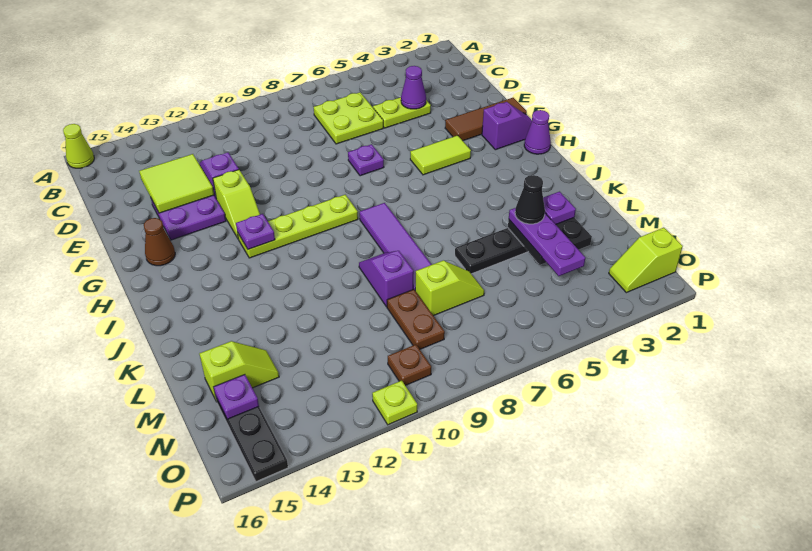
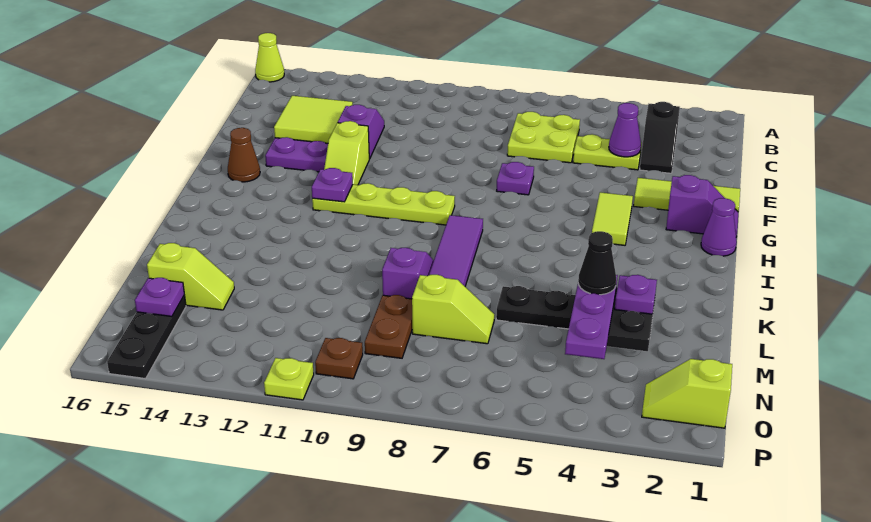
none -> black 1x2 slope [640,102,680,173]
brown 1x3 tile [445,98,527,141] -> lime 1x3 tile [634,178,740,212]
lime 1x2 tile [410,135,471,175] -> lime 1x2 tile turned to [592,192,633,245]

